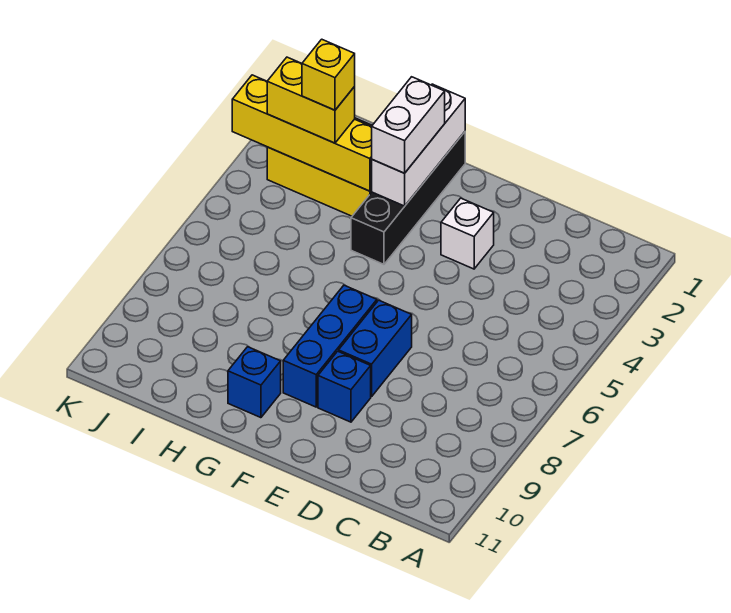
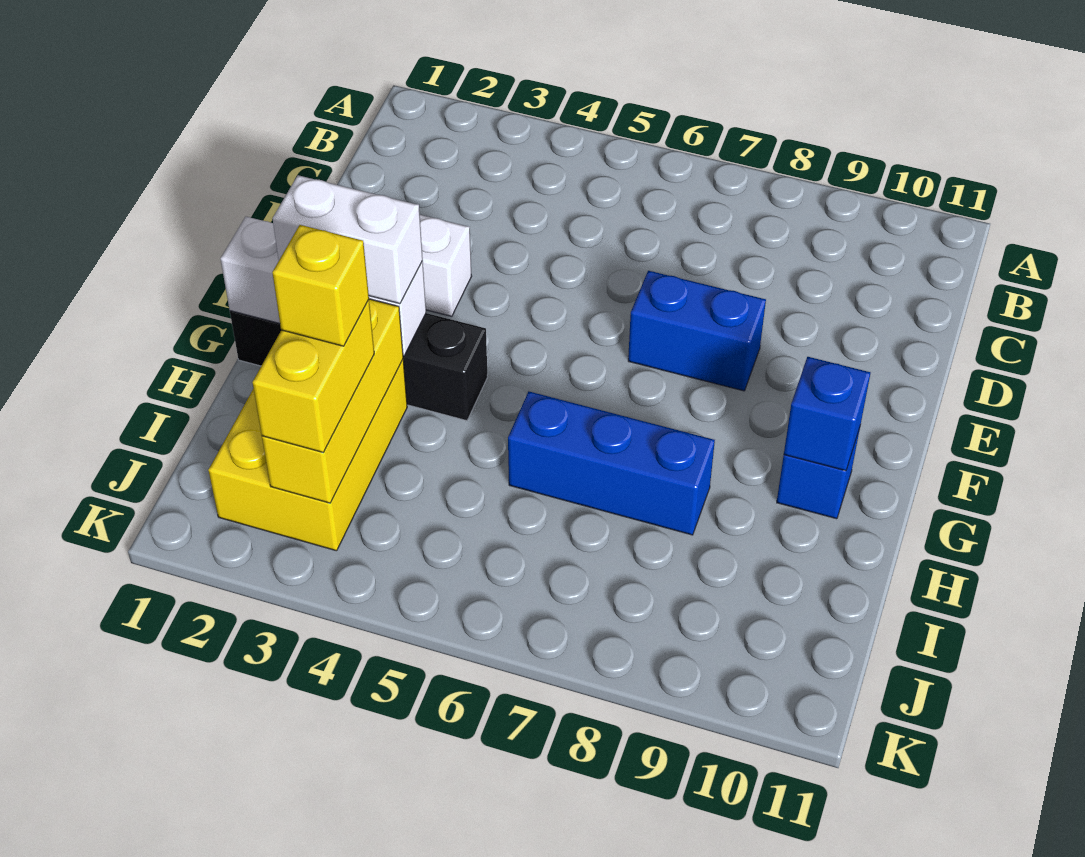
blue 1x1 brick [318,351,371,422] -> blue 1x1 brick moved to [784,357,870,471]
blue 1x3 brick [283,285,377,407] -> blue 1x3 brick moved to [508,392,715,535]
yellow 1x4 brick [232,75,372,191] -> yellow 1x3 brick [262,299,403,503]

